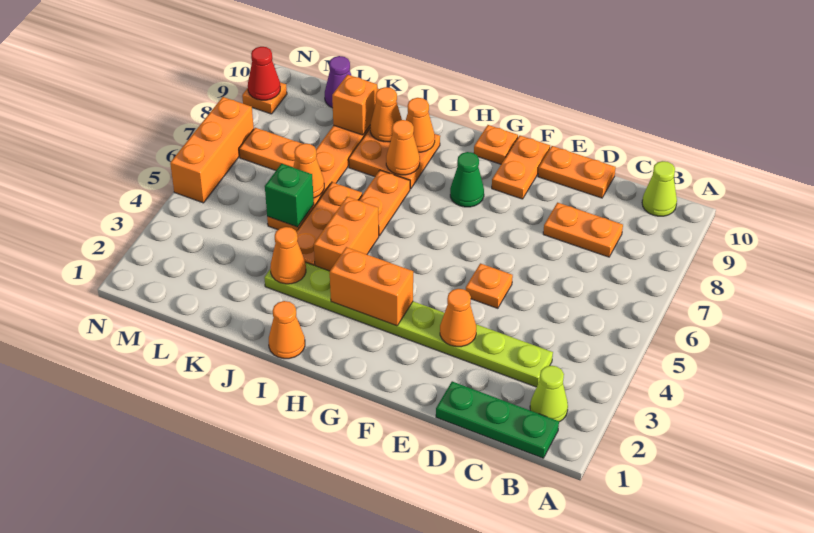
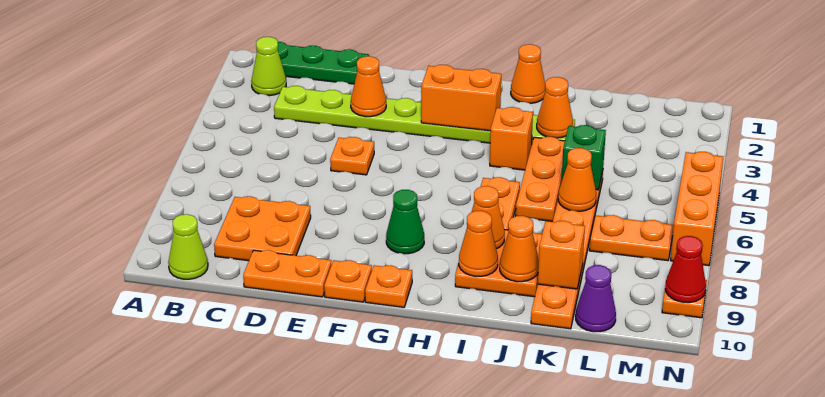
orange 1x2 plate [543,203,623,257] -> orange 2x2 plate [214,196,311,261]
orange 1x2 plate [492,136,550,199] -> orange 1x1 plate [324,260,372,302]
orange 1x2 brick [314,197,379,271] -> orange 1x1 brick [490,107,533,170]

